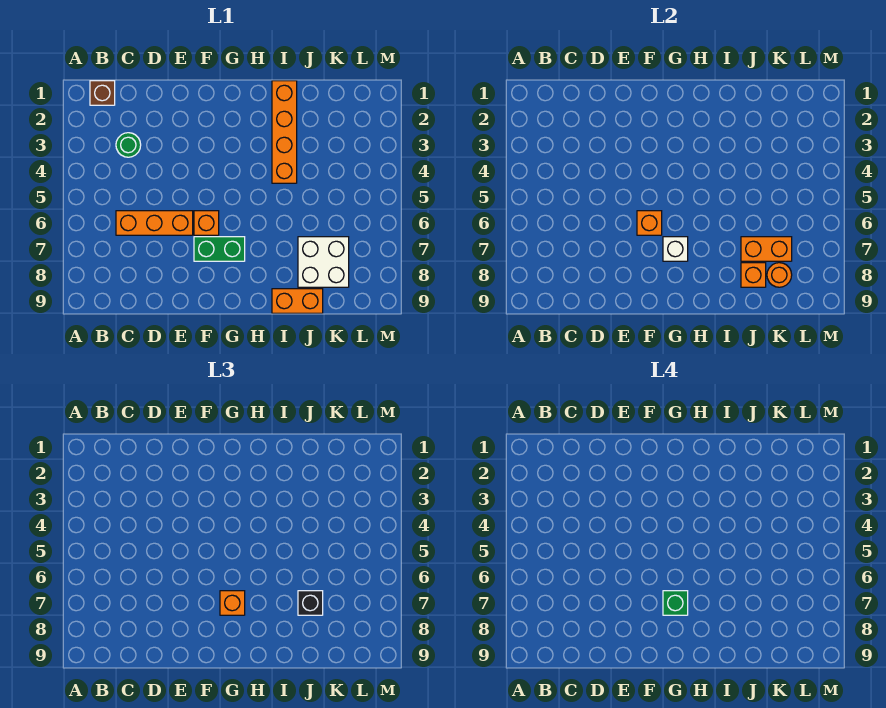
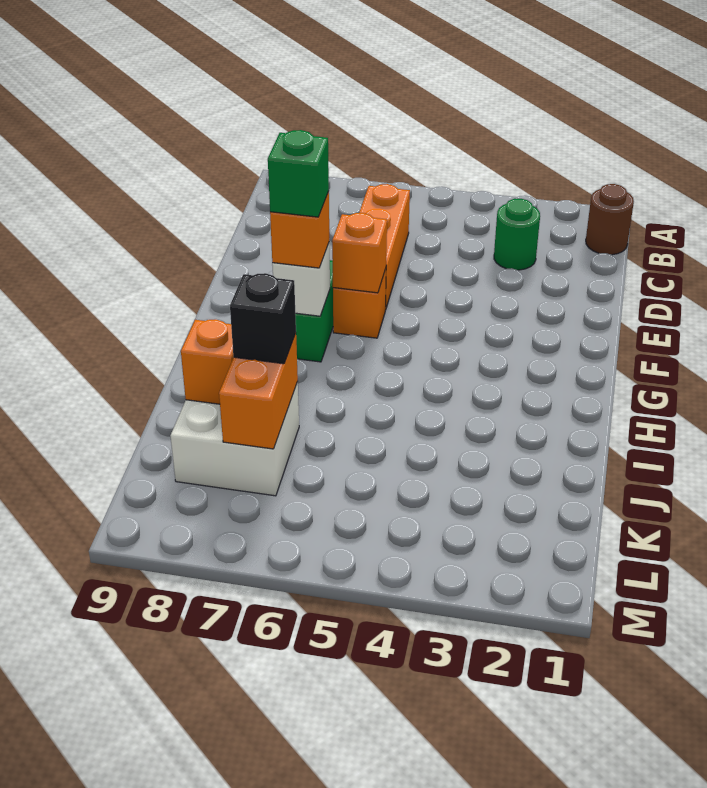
brown 1x1 brick [90,81,115,105] -> brown 1x1 round brick [586,184,634,255]
orange 1x4 brick [272,81,297,183] -> none
orange 1x2 brick [272,289,323,313] -> none
orange 1x1 round brick [767,263,792,287] -> none

